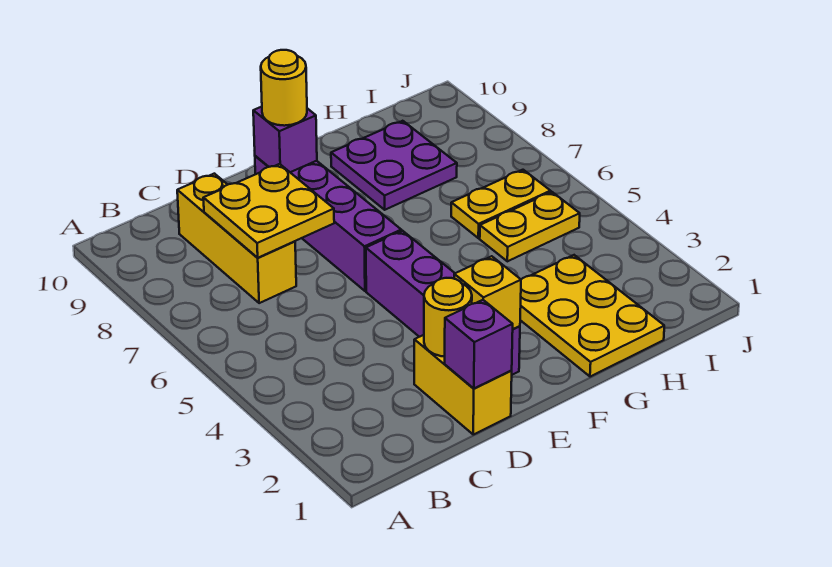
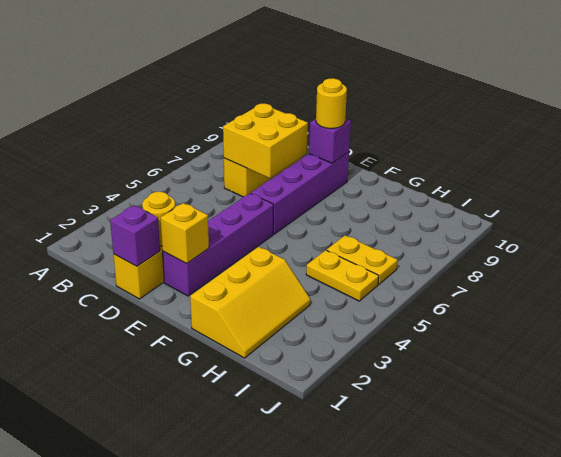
yellow 2x2 plate [203,164,334,258] -> yellow 2x2 brick [223,104,308,178]
yellow 2x3 plate [520,255,664,377] -> yellow 2x3 slope [190,247,310,358]
purple 2x2 plate [331,121,457,210] -> none

